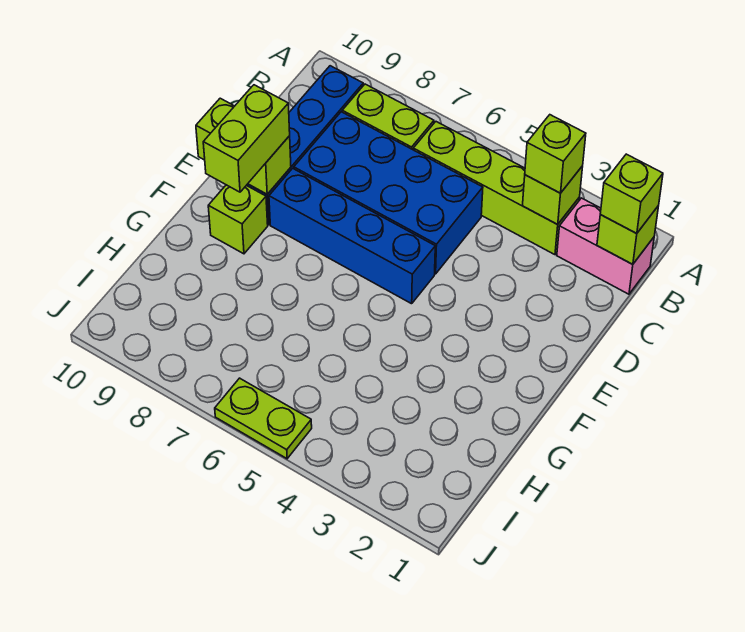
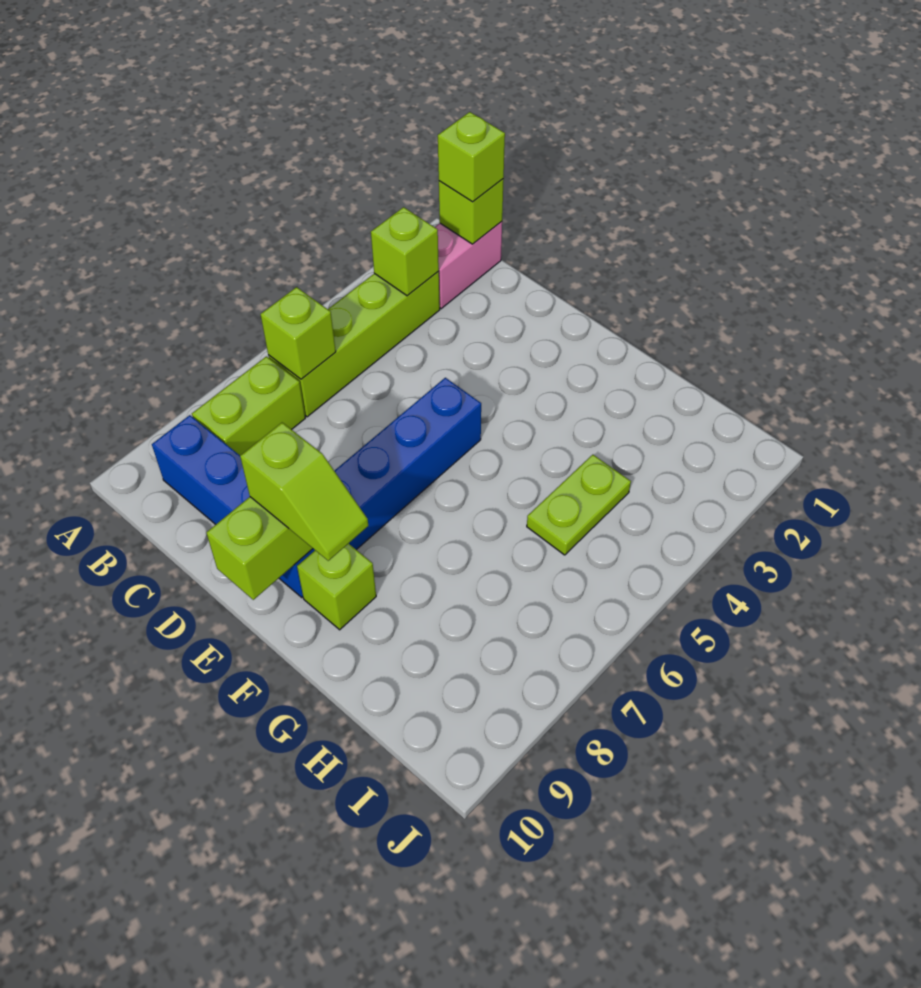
lime 1x1 brick [525,115,586,193] -> lime 1x1 brick moved to [260,287,336,379]
blue 2x4 brick [294,112,483,274] -> none
lime 1x2 brick [203,85,290,192] -> lime 1x2 slope [240,423,368,561]
lime 1x2 plate [215,378,312,459] -> lime 1x2 plate moved to [527,455,631,555]

